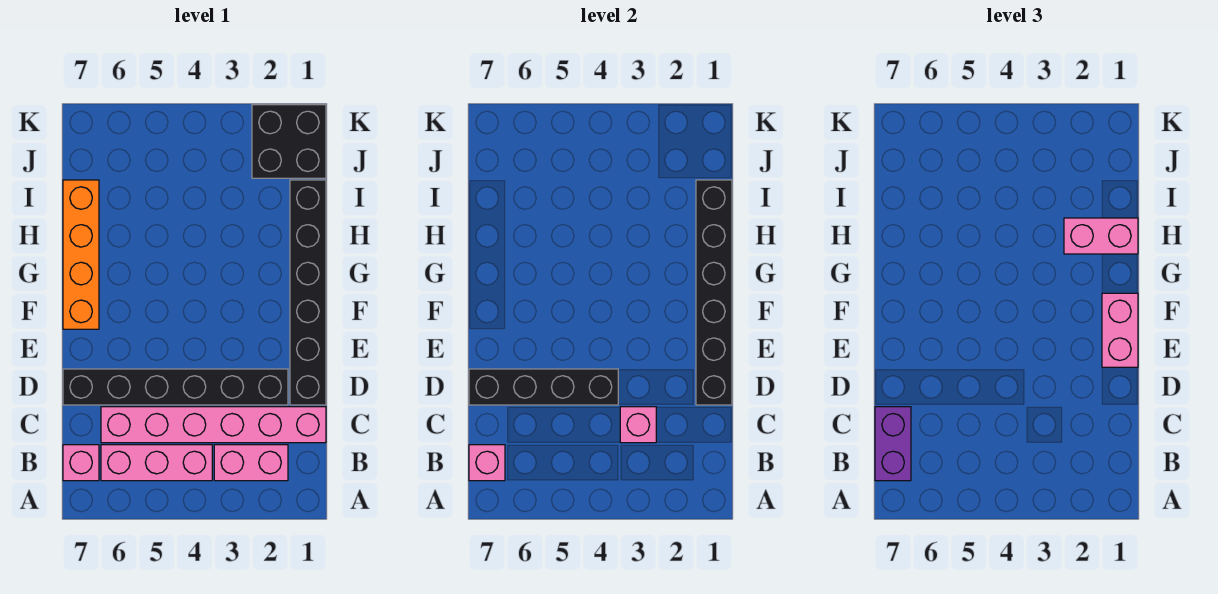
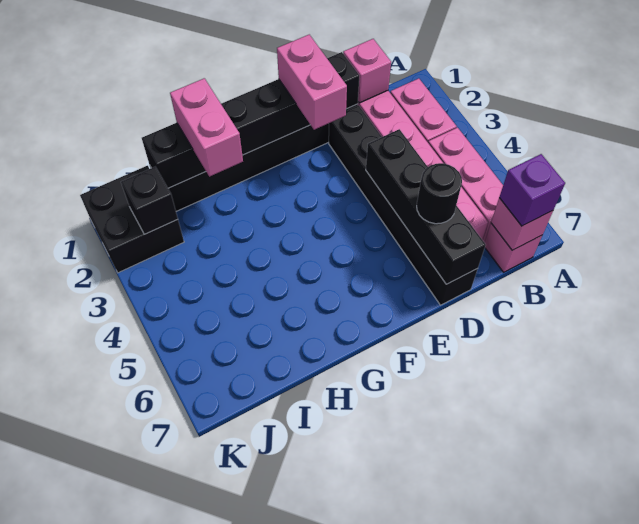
purple 1x2 brick [875,407,911,481] -> purple 1x1 brick [499,154,565,226]
pink 1x1 brick [620,407,656,443] -> pink 1x1 brick moved to [343,39,391,103]
none -> black 1x1 round brick [417,163,462,224]
pink 1x2 brick [1102,293,1138,367] -> pink 1x2 brick turned to [277,35,347,130]
orange 1x4 brick [63,180,99,329] -> none
none -> black 1x1 brick [121,167,178,234]

